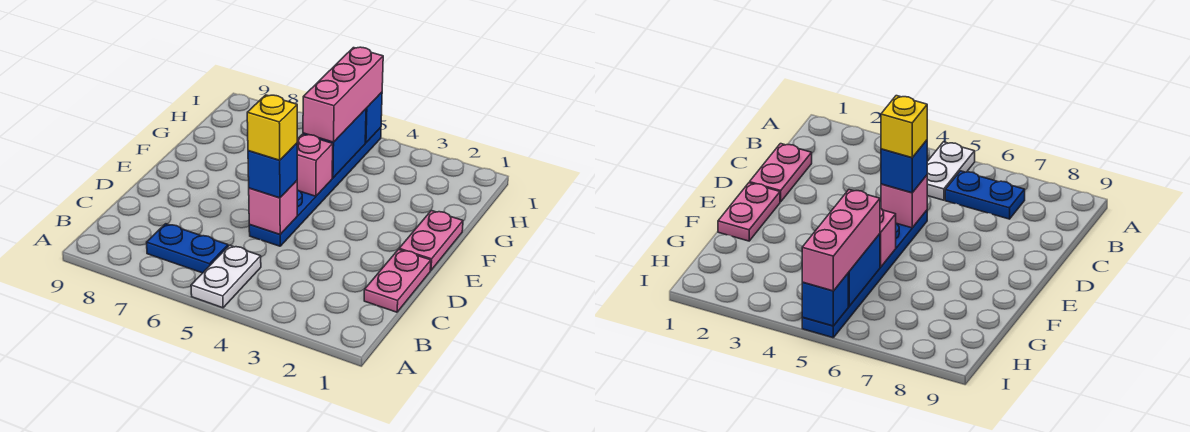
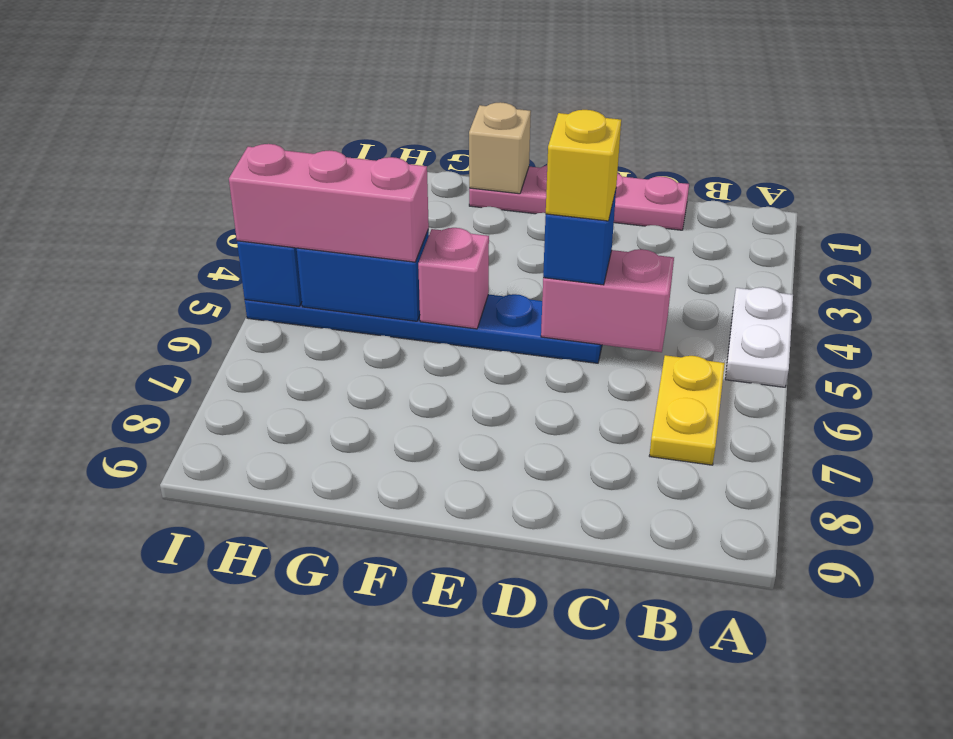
white 1x2 plate [191,245,261,308] -> white 1x2 plate turned to [725,287,793,387]
blue 1x2 plate [147,224,228,273] -> yellow 1x2 plate [649,355,725,465]
pink 1x1 brick [249,181,297,234] -> pink 1x2 brick [541,249,674,352]
none -> tan 1x1 brick [469,102,531,194]

